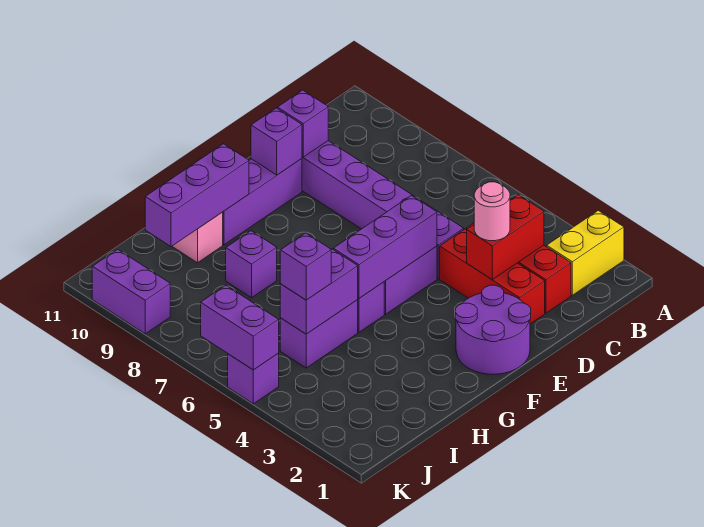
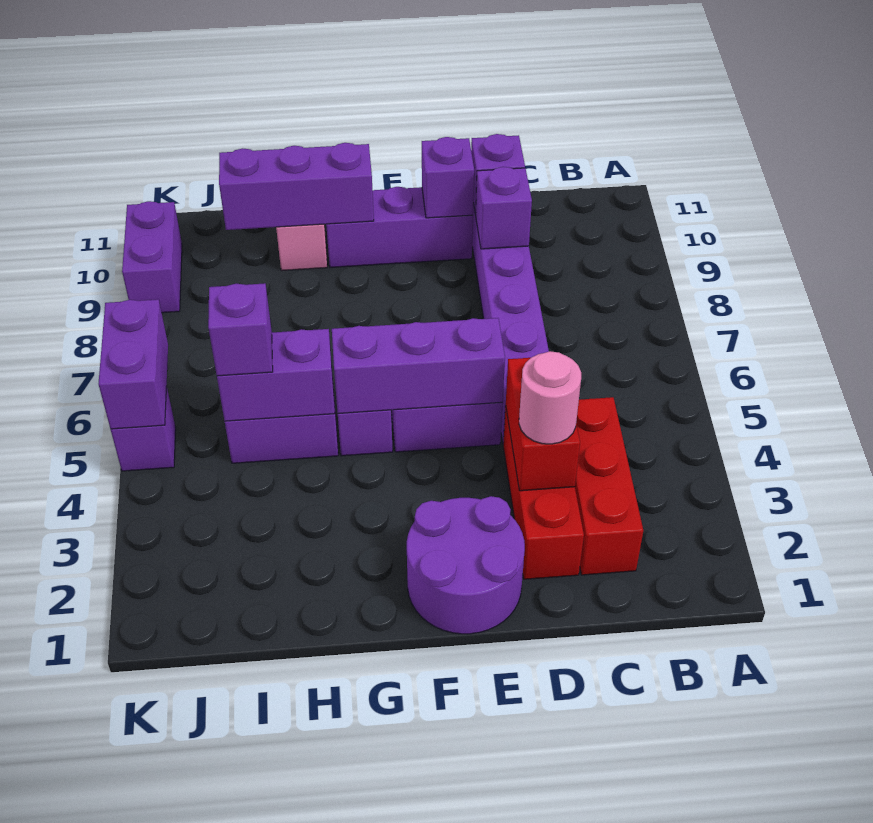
yellow 1x2 brick [547,210,624,295] -> none
red 1x2 brick [467,195,544,280] -> red 1x2 brick turned to [505,358,580,491]
purple 1x1 brick [226,231,277,298] -> purple 1x1 brick moved to [476,167,532,249]

